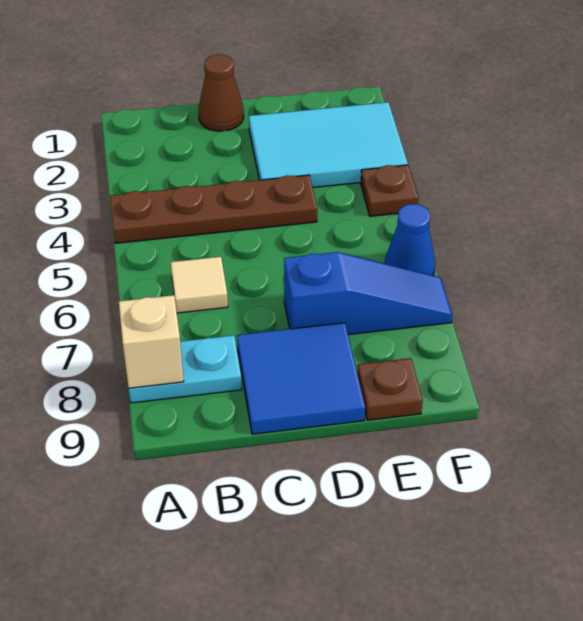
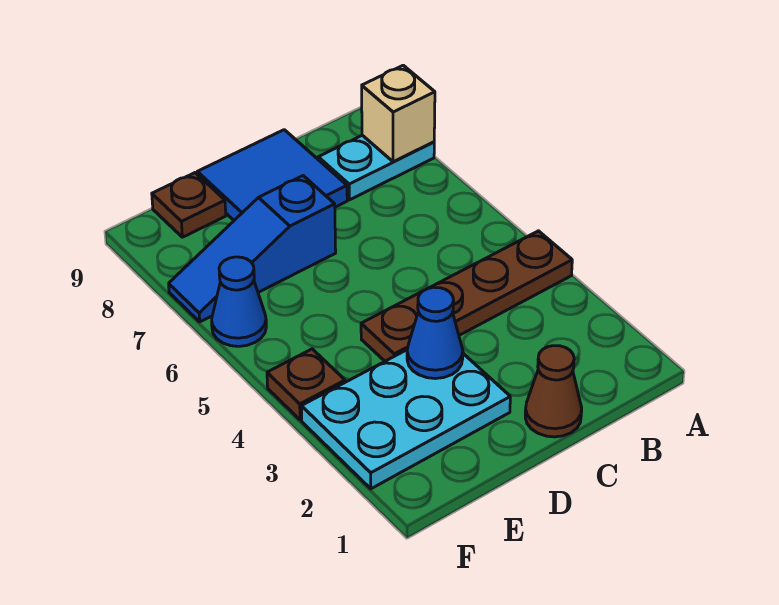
tan 1x1 tile [171,257,228,313] -> none
cyan 2x3 tile [249,102,408,187] -> cyan 2x3 plate [301,350,510,489]
none -> blue 1x1 cone [407,287,463,379]

